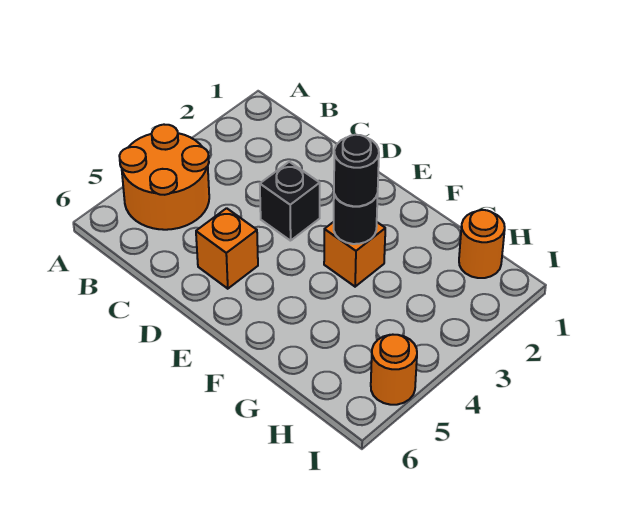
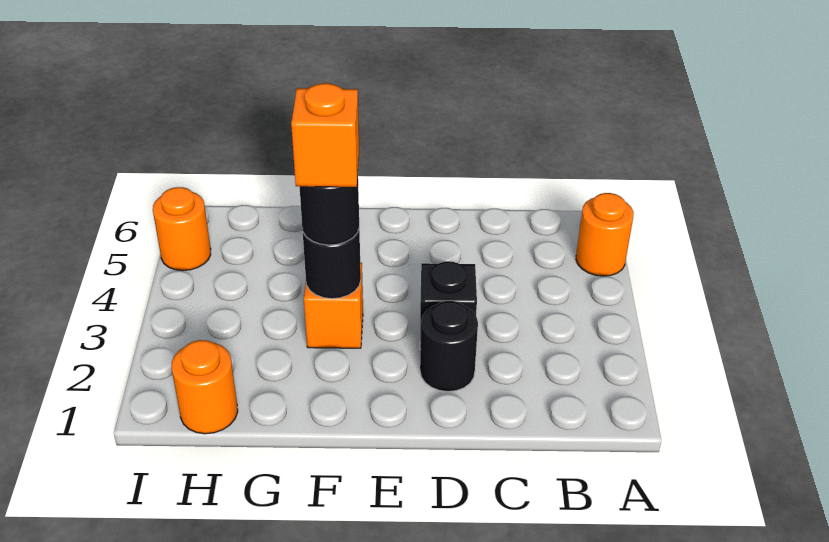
orange 2x2 round brick [119,125,209,230] -> orange 1x1 round brick [576,193,634,276]
none -> black 1x1 round brick [420,301,478,392]
orange 1x1 brick [196,208,258,289] -> orange 1x1 brick moved to [291,83,359,187]

